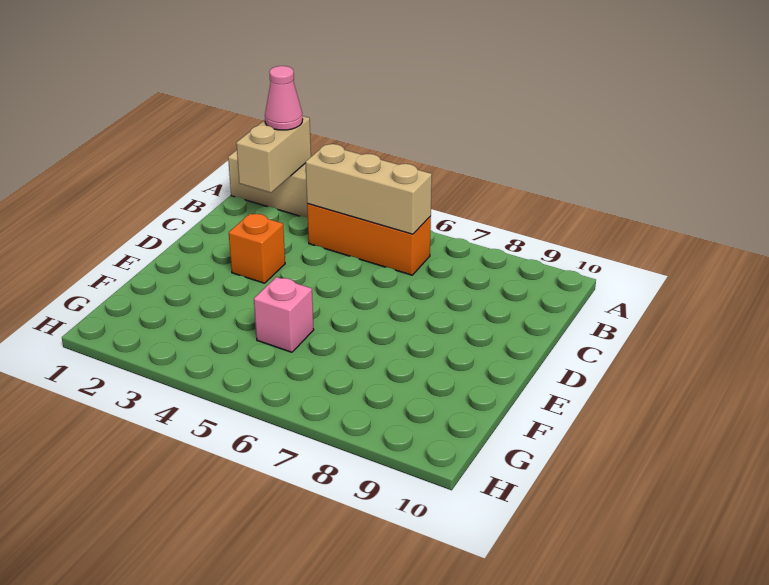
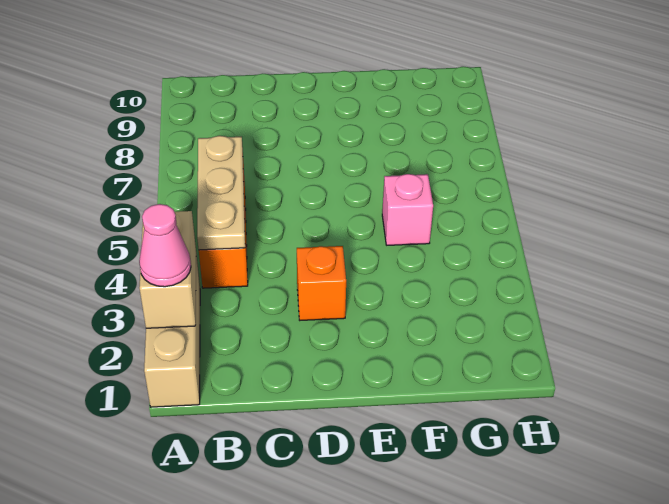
tan 1x2 brick [236,116,311,193] -> tan 1x2 brick turned to [139,211,196,328]
tan 1x3 brick [305,144,432,234] -> tan 1x3 plate [197,136,245,250]

